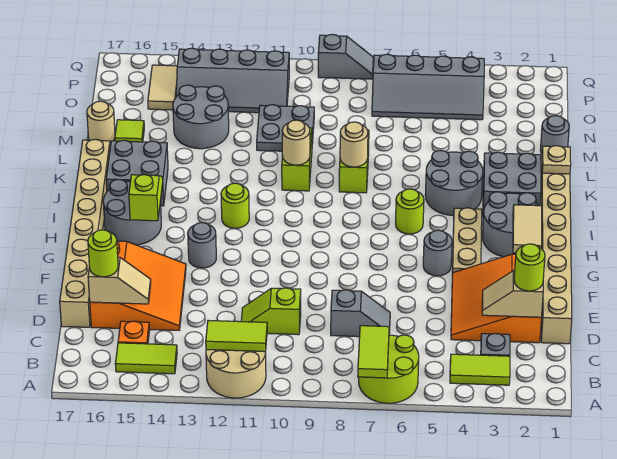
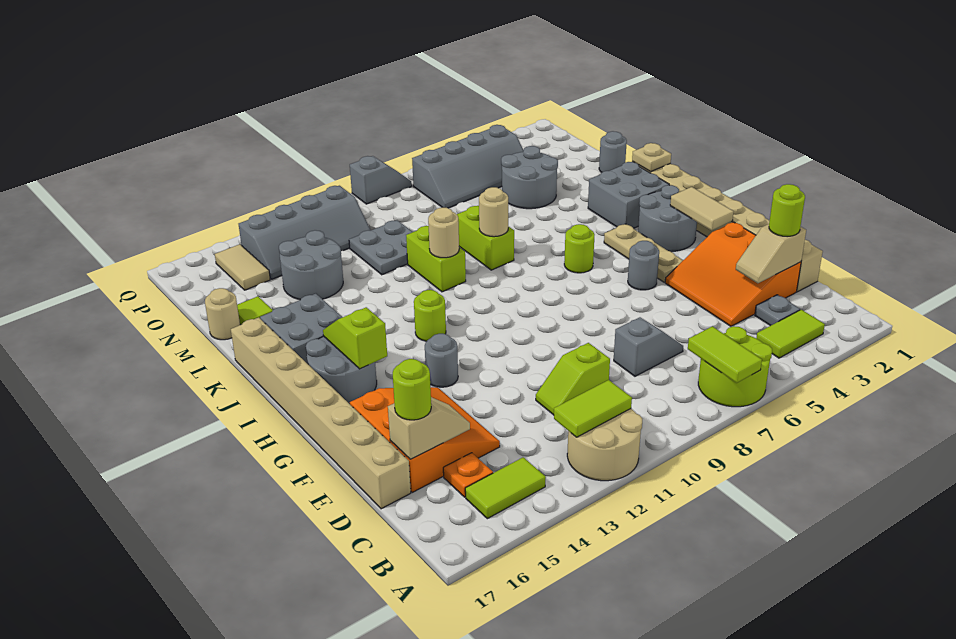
grey 2x2 round brick [425,150,483,215] -> grey 2x2 round brick moved to [501,146,558,209]

